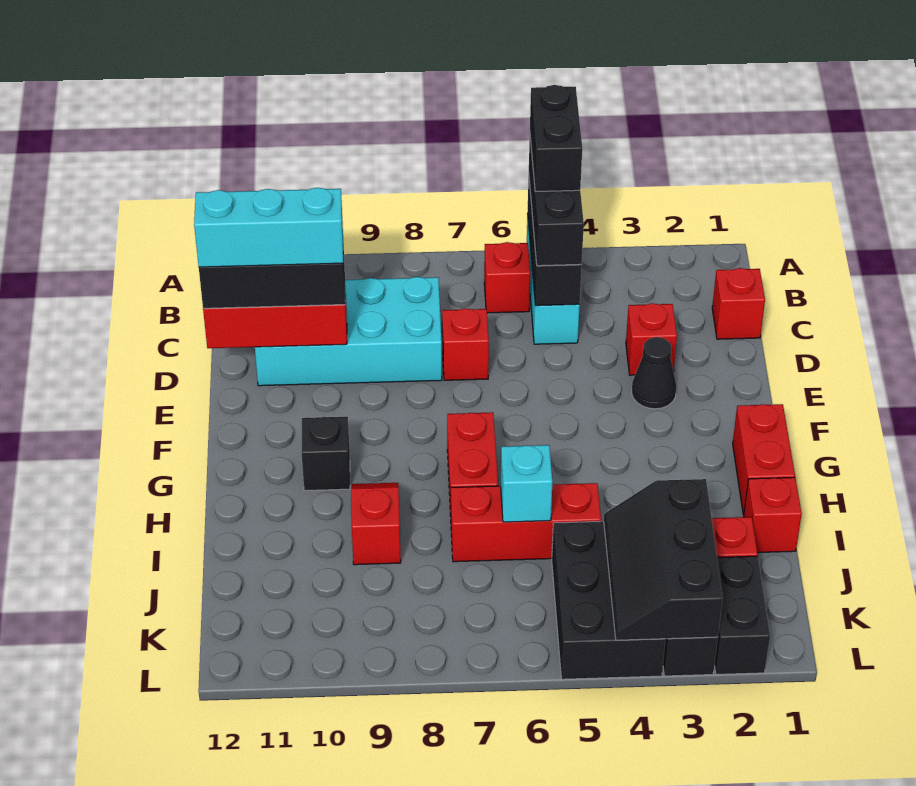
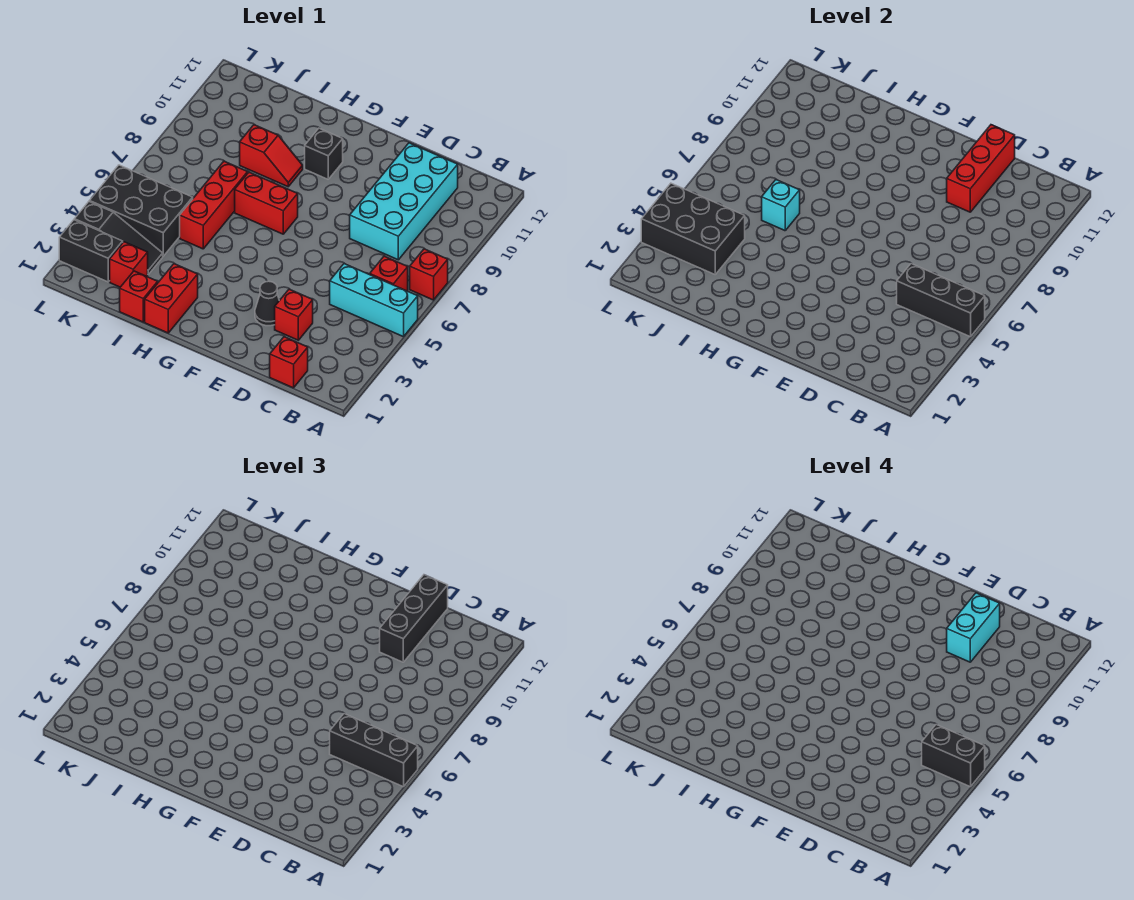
red 1x1 brick [442,309,489,380] -> red 1x1 brick moved to [410,249,448,300]
cyan 1x3 brick [194,188,343,267] -> cyan 1x2 brick [947,593,1000,662]
red 1x2 brick [733,404,795,515] -> red 1x2 brick turned to [145,264,198,333]
black 2x3 slope [604,479,723,640] -> black 2x3 brick [641,183,745,274]

